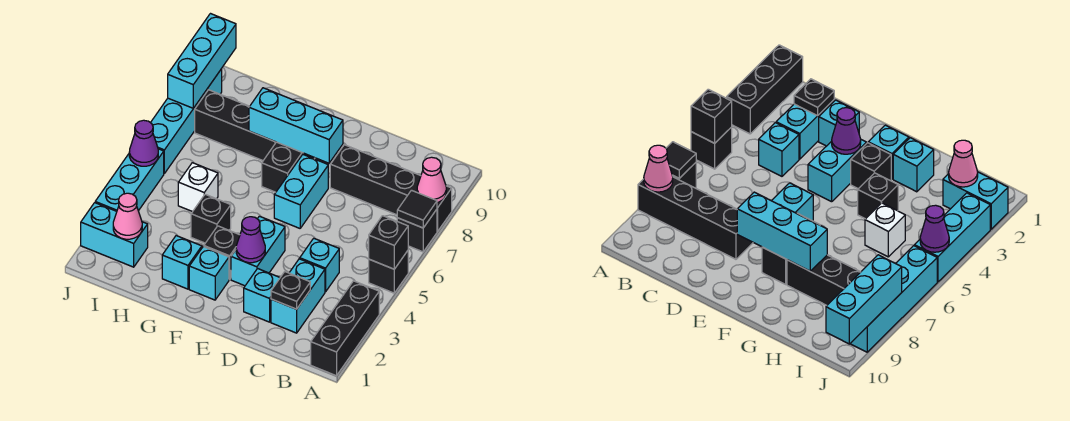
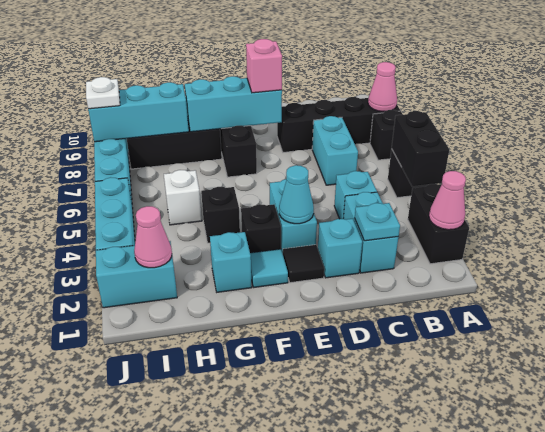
black 1x3 brick [311,281,379,376] -> black 1x2 brick [408,184,469,264]
none -> pink 1x1 cone [429,171,466,230]
black 1x1 brick [369,216,408,269] -> black 1x2 brick [392,111,449,187]
black 1x1 tile [397,190,437,228] -> black 1x1 tile moved to [283,245,324,283]
black 1x1 plate [271,272,310,309] -> cyan 1x1 plate [355,203,400,241]
purple 1x1 cone [236,217,265,263] -> cyan 1x1 cone [279,165,314,224]
cyan 1x2 brick [274,155,328,228] -> cyan 1x2 brick moved to [312,116,358,185]
none -> pink 1x1 brick [246,39,282,93]
cyan 1x1 brick [189,247,229,300] -> cyan 1x1 tile [250,249,288,287]
purple 1x1 cone [129,120,158,166] -> none
cyan 1x3 brick [168,14,236,108] -> cyan 1x3 brick turned to [88,82,189,142]
none -> white 1x1 plate [86,77,120,109]

